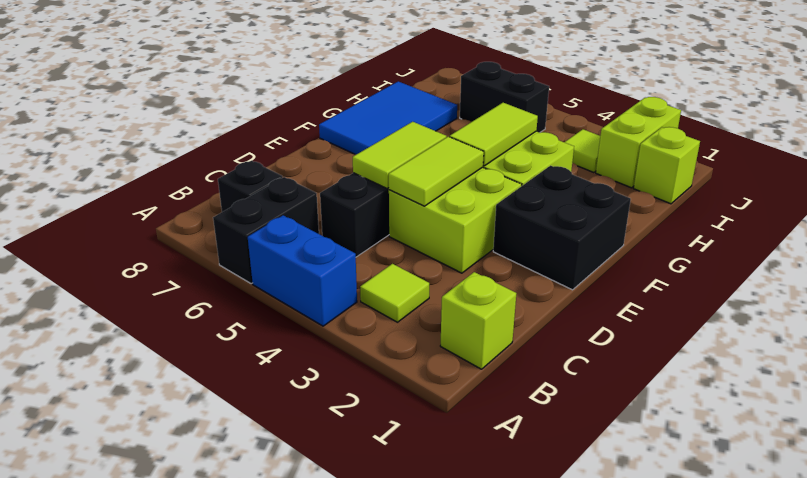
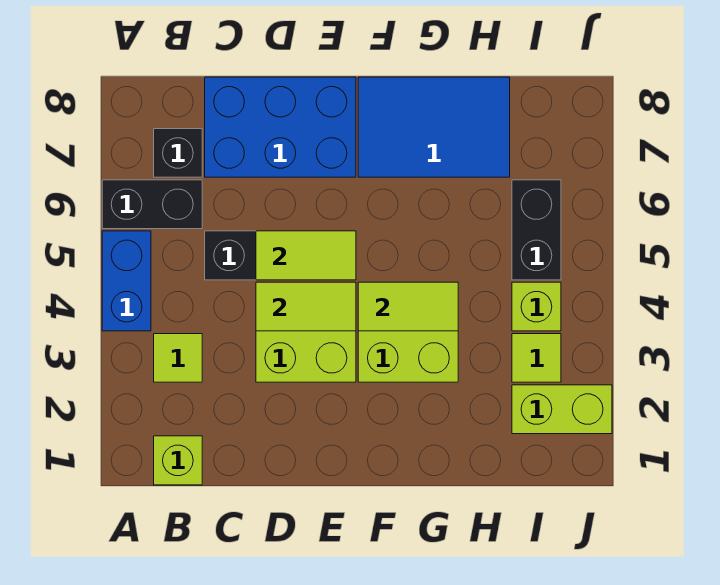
none -> blue 2x3 brick [205,77,356,177]
black 2x2 brick [493,166,631,290] -> none
lime 1x1 brick [634,127,700,204] -> lime 1x1 brick moved to [512,282,561,331]

